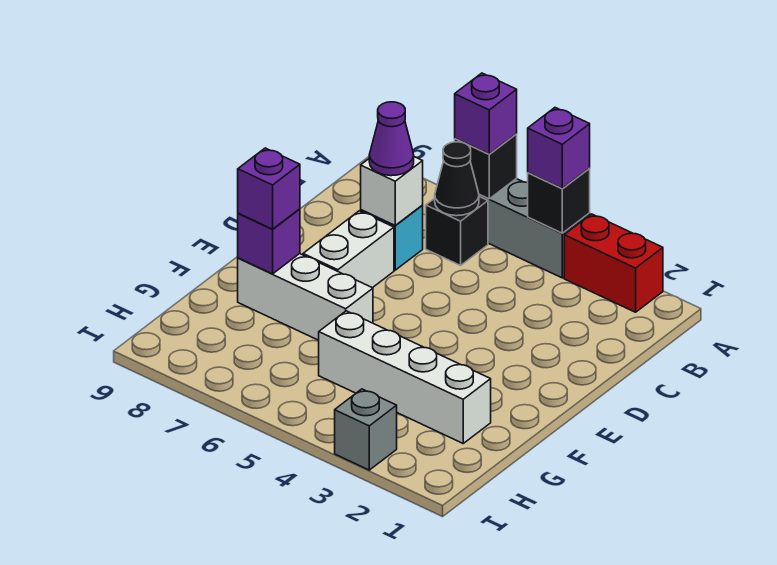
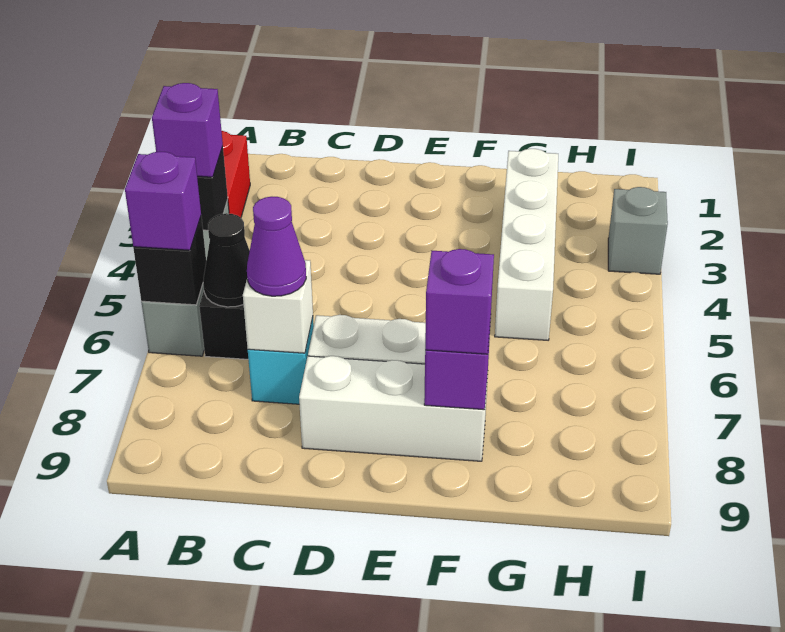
white 1x3 brick [238,254,373,340] -> white 1x3 brick turned to [299,356,488,461]

